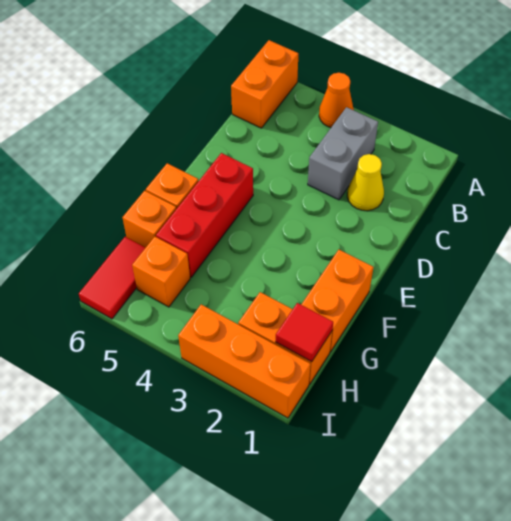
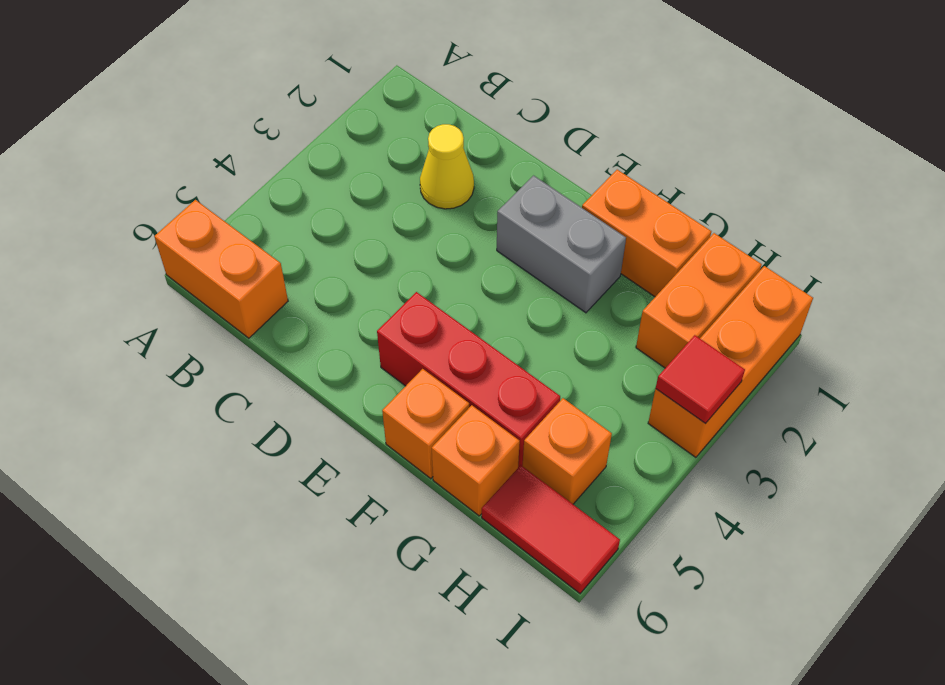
orange 1x1 cone [319,73,354,128] -> none
grey 1x2 brick [308,107,378,200] -> grey 1x2 brick moved to [497,176,626,313]
red 1x1 tile [276,303,333,362] -> red 1x1 tile moved to [656,335,745,424]

